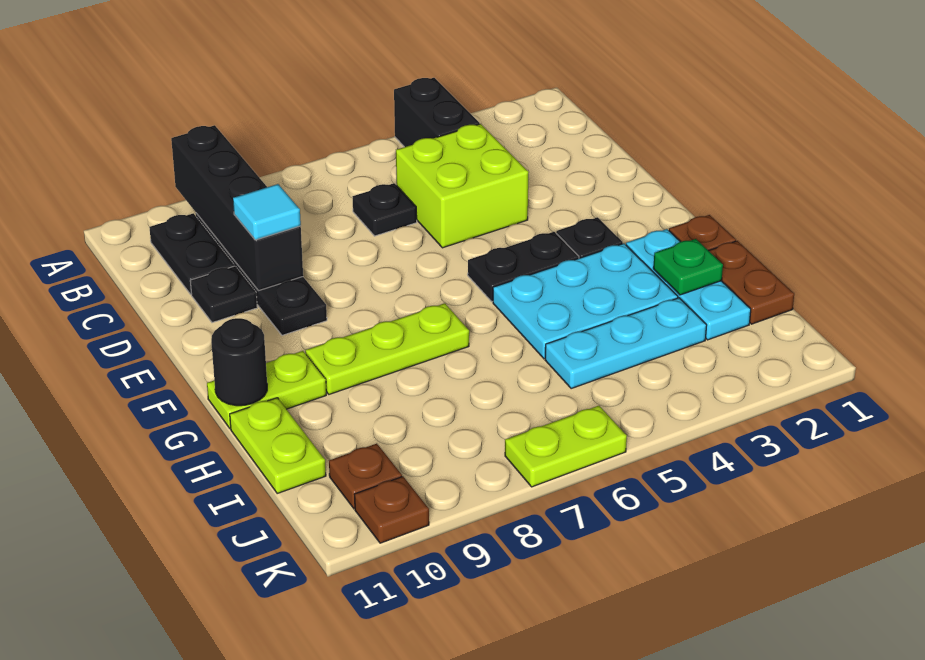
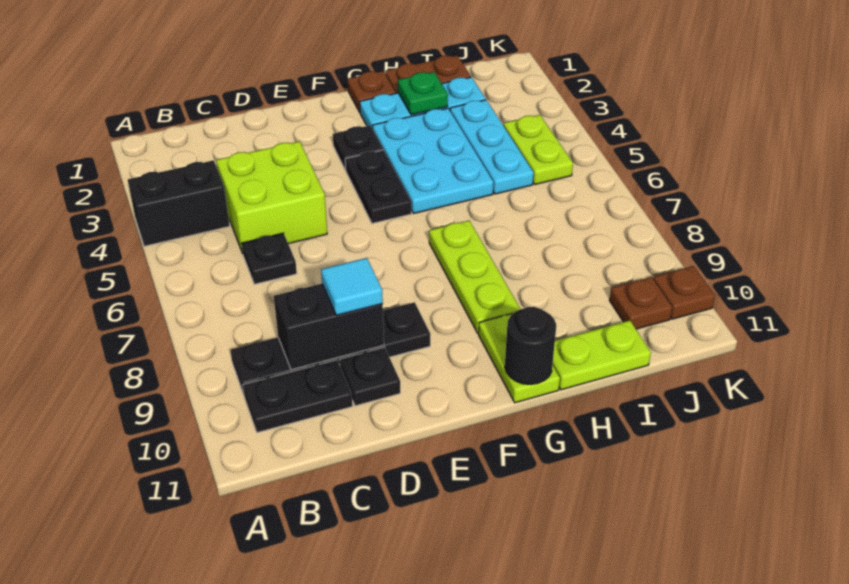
black 1x4 brick [171,125,303,291] -> black 1x2 brick [274,284,384,370]
lime 1x2 plate [505,406,627,487] -> lime 1x2 plate moved to [503,115,573,184]

